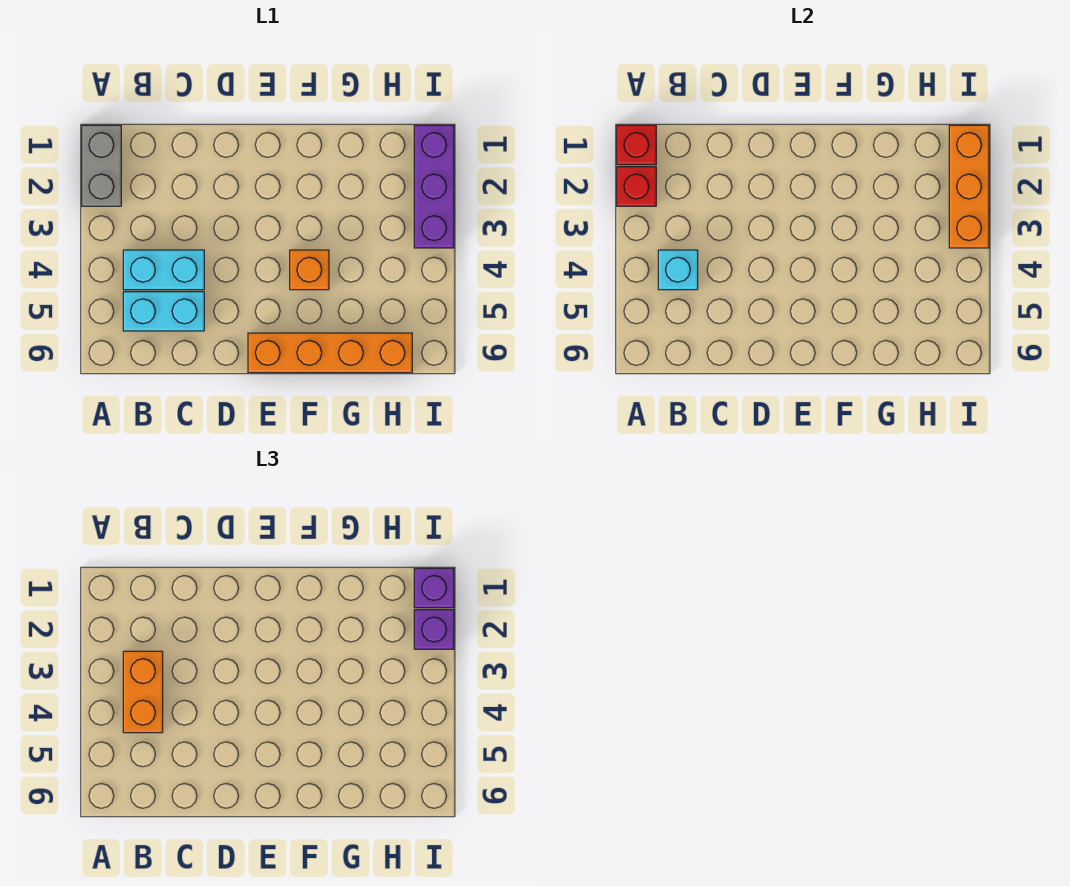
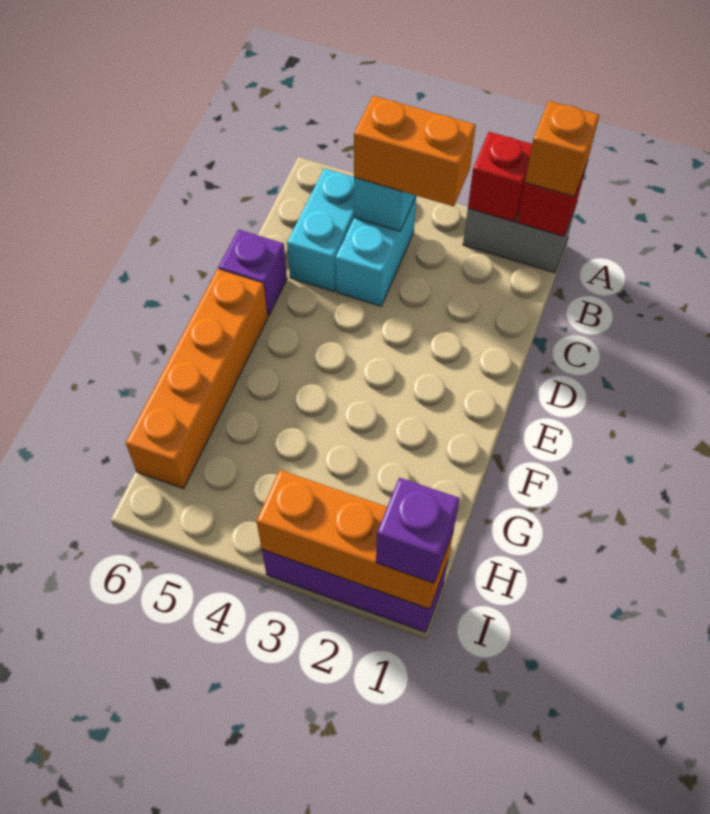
orange 1x1 brick [290,250,329,290] -> orange 1x1 brick moved to [525,101,600,197]
purple 1x1 brick [414,610,454,649] -> purple 1x1 brick moved to [218,229,287,316]

